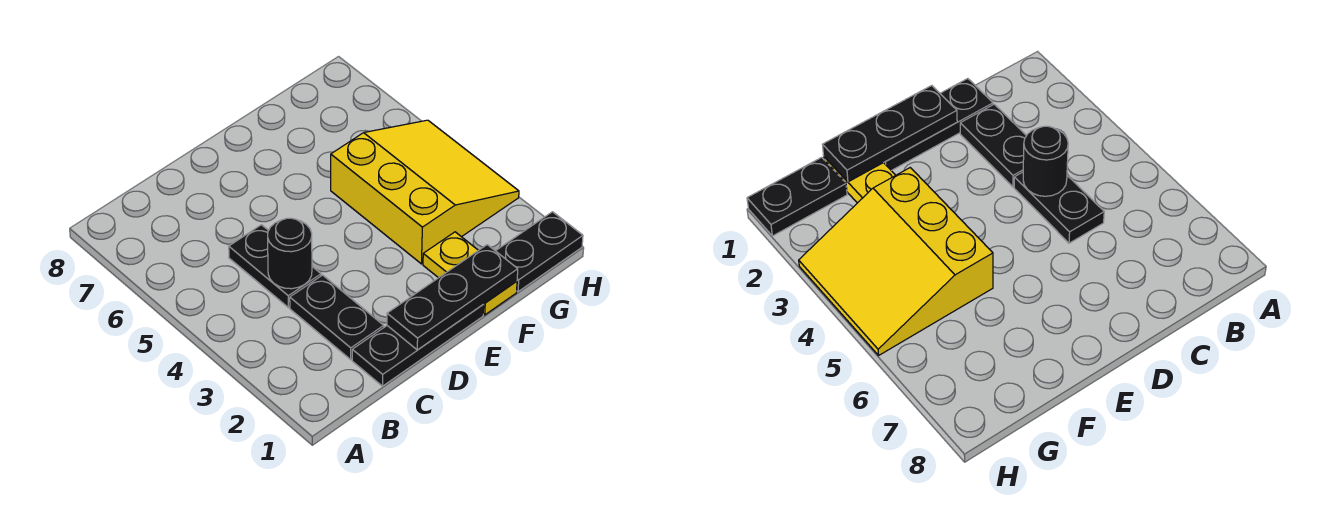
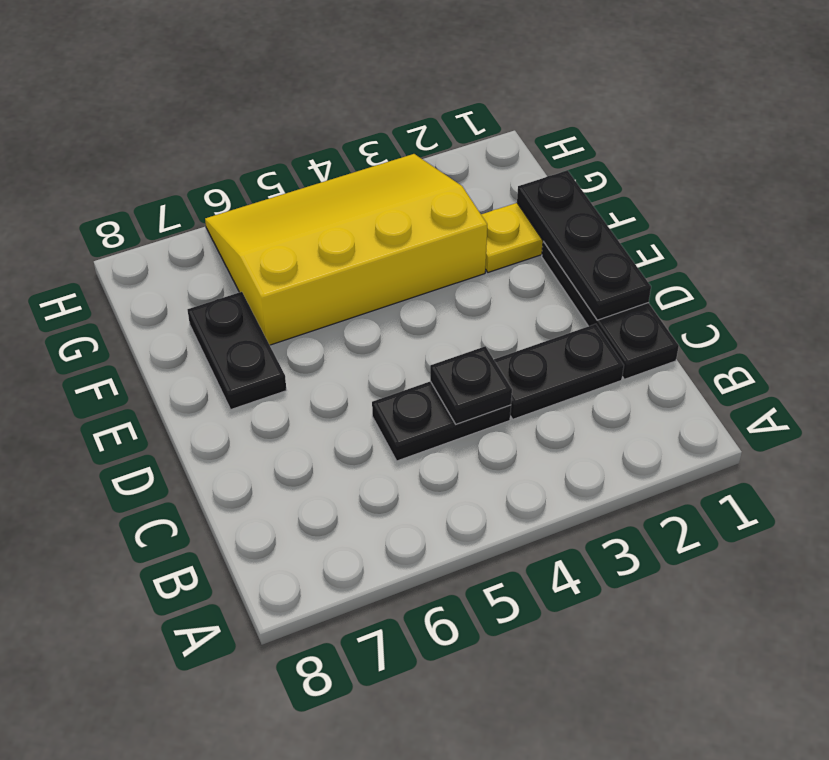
black 1x1 round brick [268,218,312,289] -> black 1x1 plate [430,346,512,424]
yellow 3x3 slope [331,120,519,264] -> yellow 3x4 slope [205,154,487,345]
black 1x2 plate [496,212,583,292] -> black 1x2 plate moved to [187,292,286,409]

